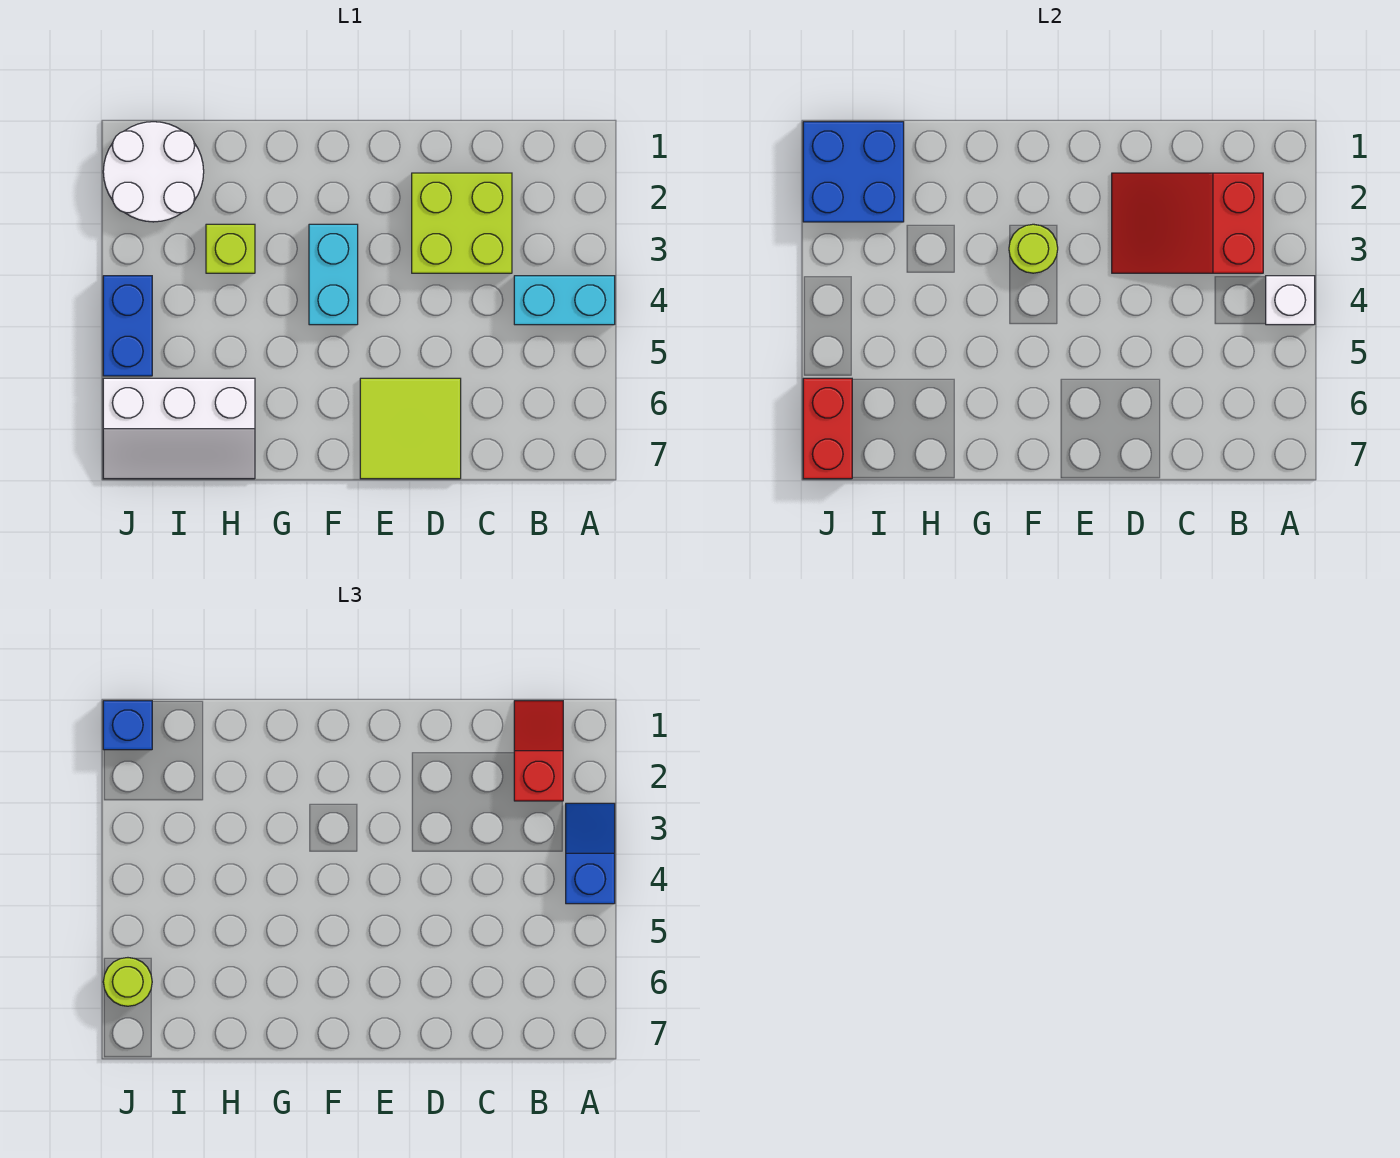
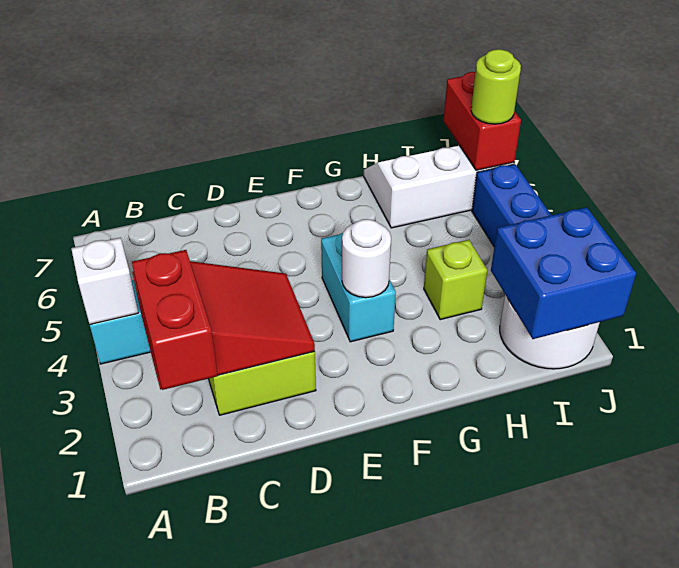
blue 1x2 slope [566,803,615,904] -> none
red 1x2 slope [514,701,563,801] -> red 1x2 brick [132,250,218,390]
lime 2x2 tile [360,378,461,479] -> none
lime 1x1 round brick [1009,224,1058,273] -> white 1x1 round brick [342,219,391,298]
blue 1x1 brick [103,701,152,750] -> none

